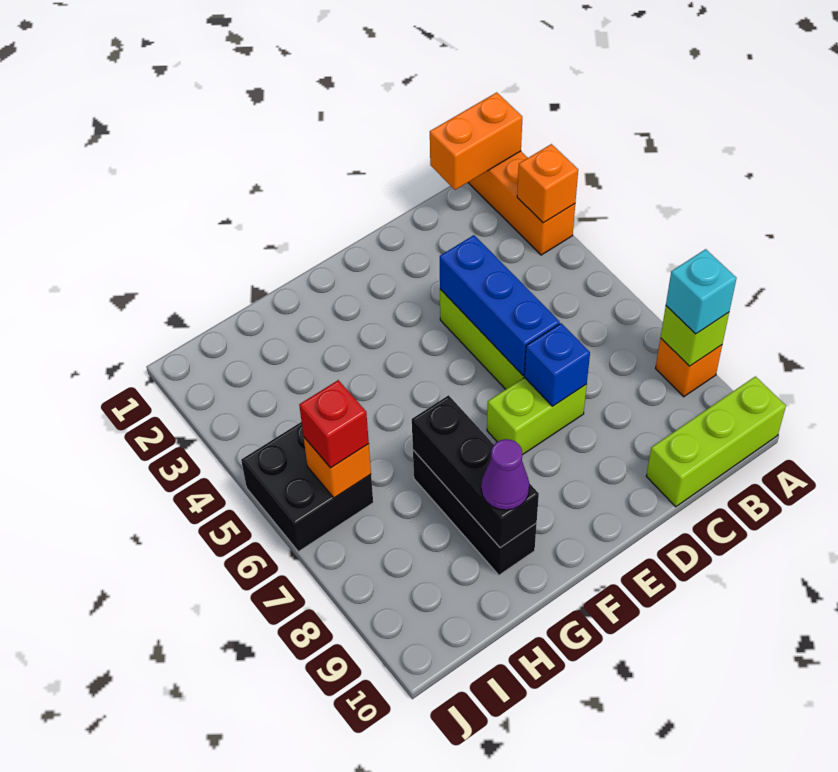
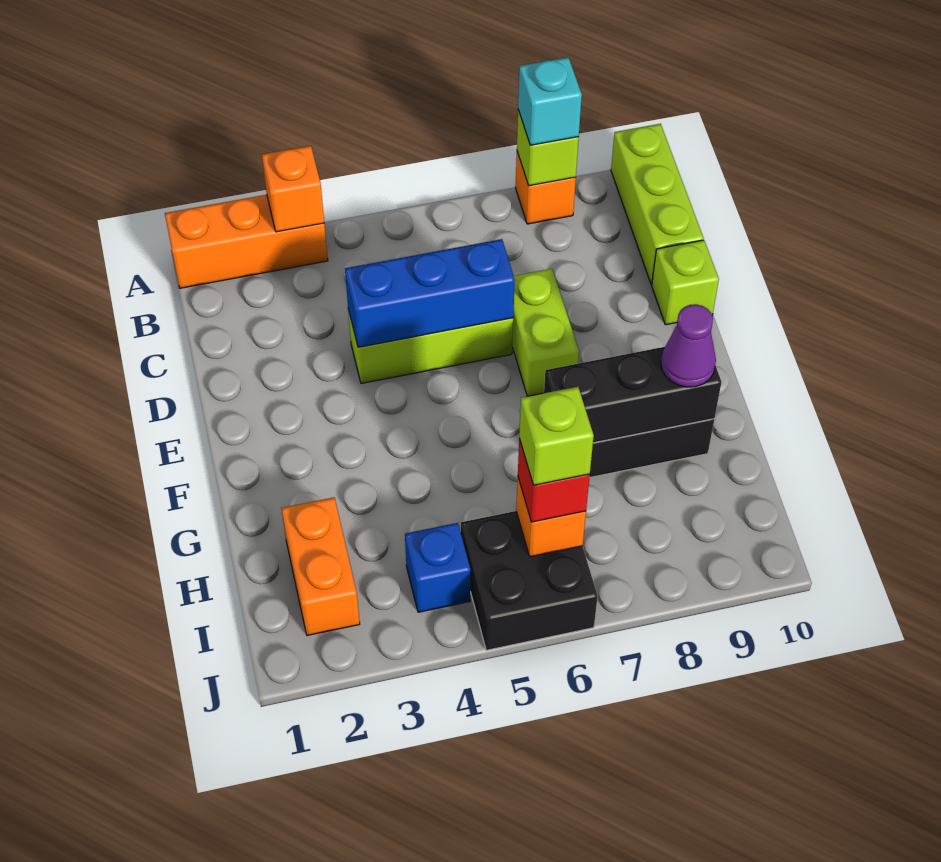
orange 1x2 brick [430,92,522,190] -> orange 1x2 brick moved to [281,497,360,635]
blue 1x1 brick [524,323,590,406] -> blue 1x1 brick moved to [405,523,471,612]
none -> lime 1x1 brick [652,240,719,325]
none -> lime 1x1 brick [519,387,594,485]

